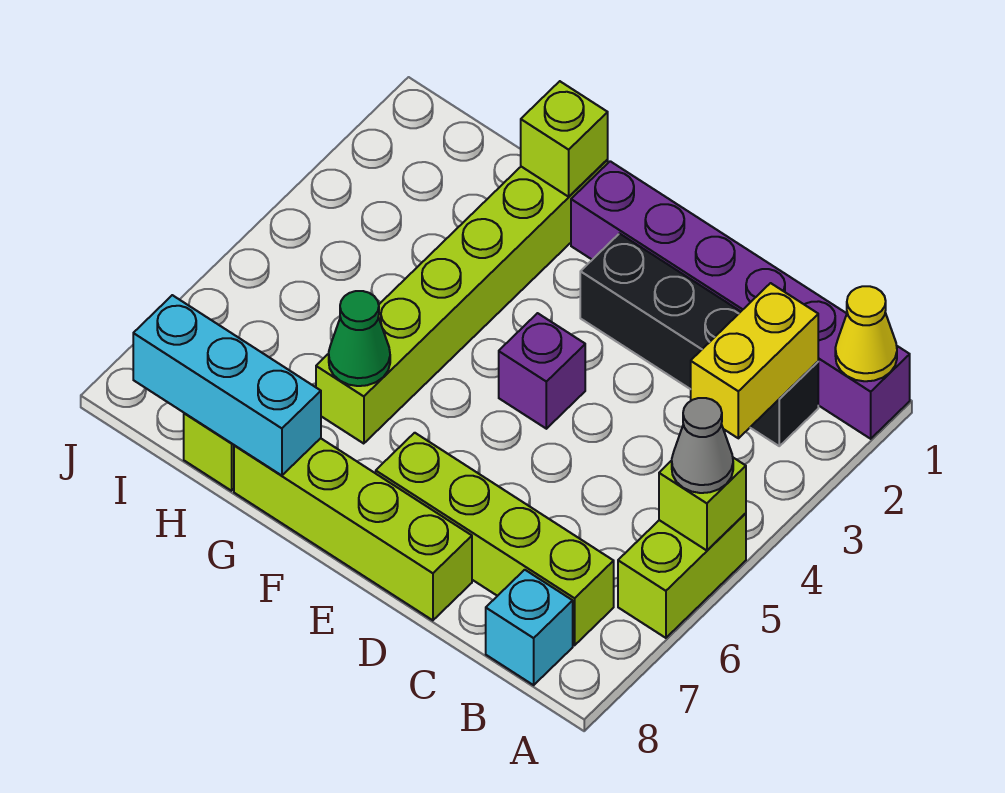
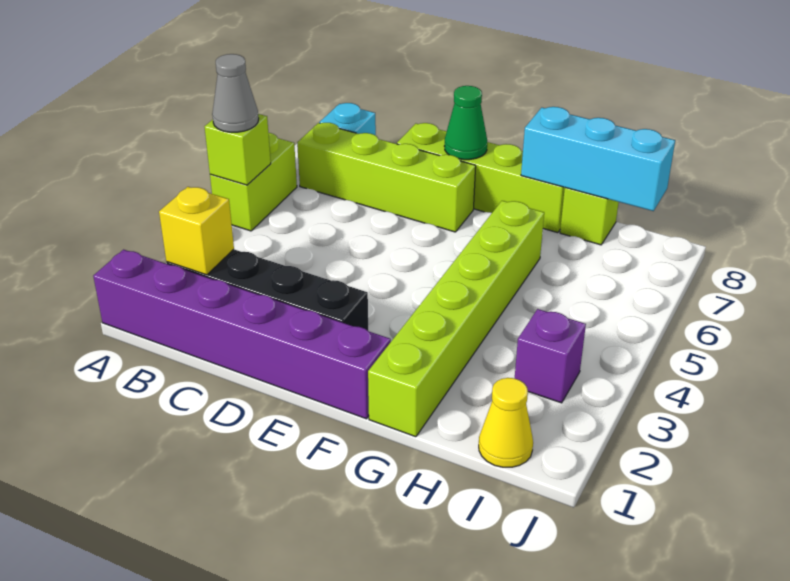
yellow 1x1 cone [835,286,897,381] -> yellow 1x1 cone moved to [479,378,533,467]
yellow 1x2 brick [691,283,818,438] -> yellow 1x1 brick [159,187,234,275]
purple 1x1 brick [499,313,585,429] -> purple 1x1 brick moved to [515,309,586,403]
lime 1x1 brick [521,81,608,197] -> none
green 1x1 cone [329,291,390,386] -> green 1x1 cone moved to [444,86,487,160]

